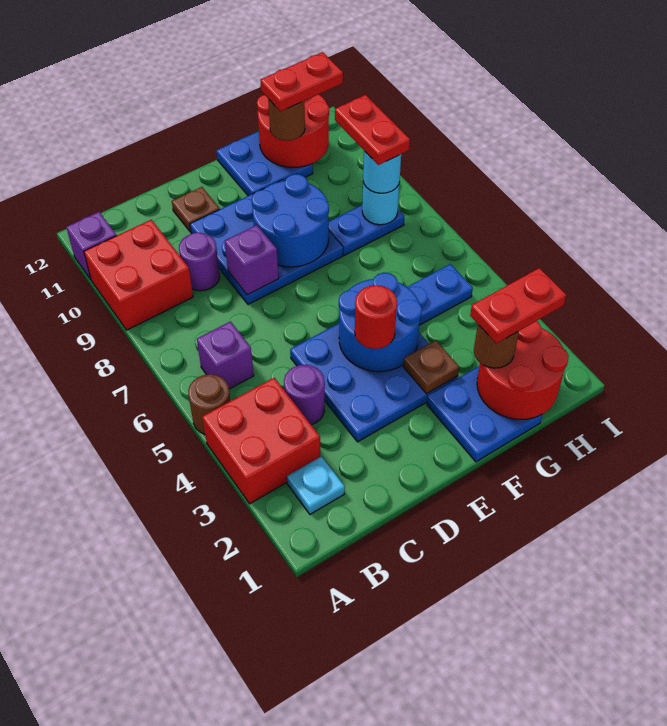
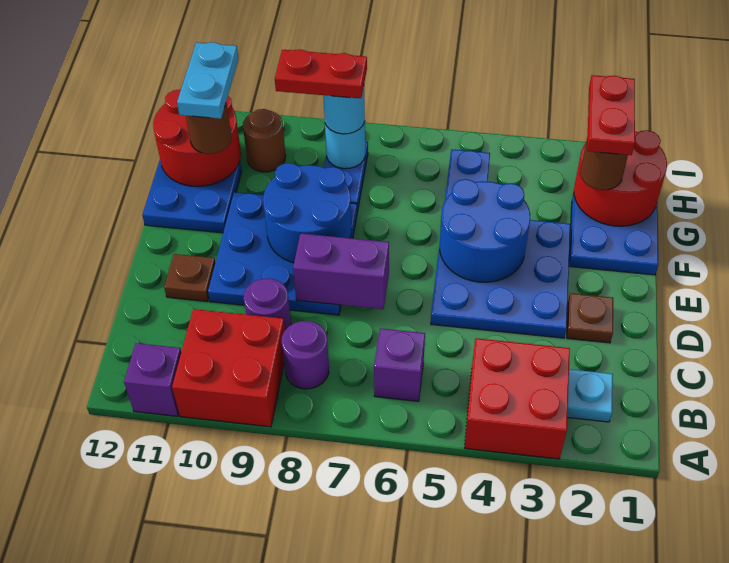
brown 1x1 round brick [188,374,230,434] -> brown 1x1 round brick moved to [243,109,286,172]
purple 1x1 round brick [284,365,325,425] -> purple 1x1 round brick moved to [282,321,329,389]
purple 1x1 brick [225,225,279,295] -> purple 1x2 brick [293,234,389,309]
red 1x1 round brick [355,285,397,349] -> none
brown 1x1 plate [403,340,459,394] -> brown 1x1 plate moved to [567,293,613,343]
red 1x2 plate [260,52,343,111] -> cyan 1x2 plate [177,42,238,119]

